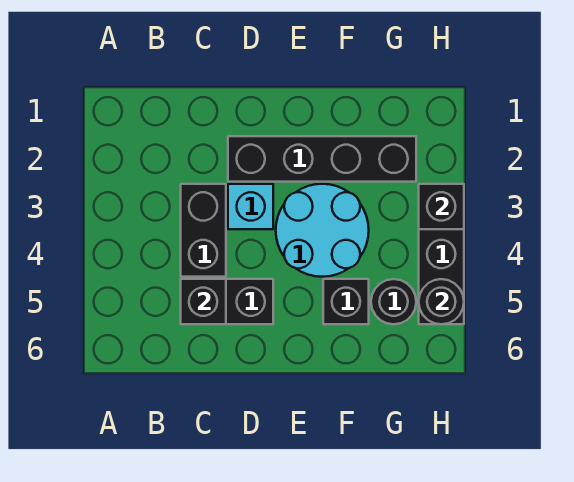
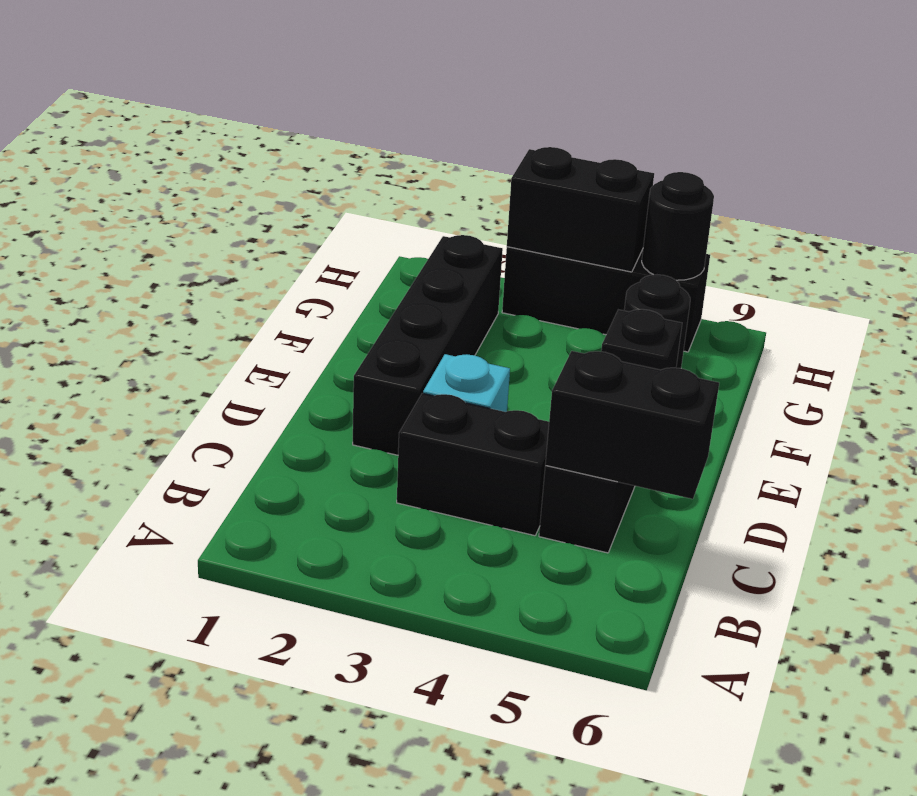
black 1x1 brick [181,279,226,324] -> black 1x2 brick [545,351,719,499]
cyan 2x2 round brick [276,184,369,277] -> none
black 1x1 brick [419,184,464,229] -> black 1x2 brick [507,147,654,272]

